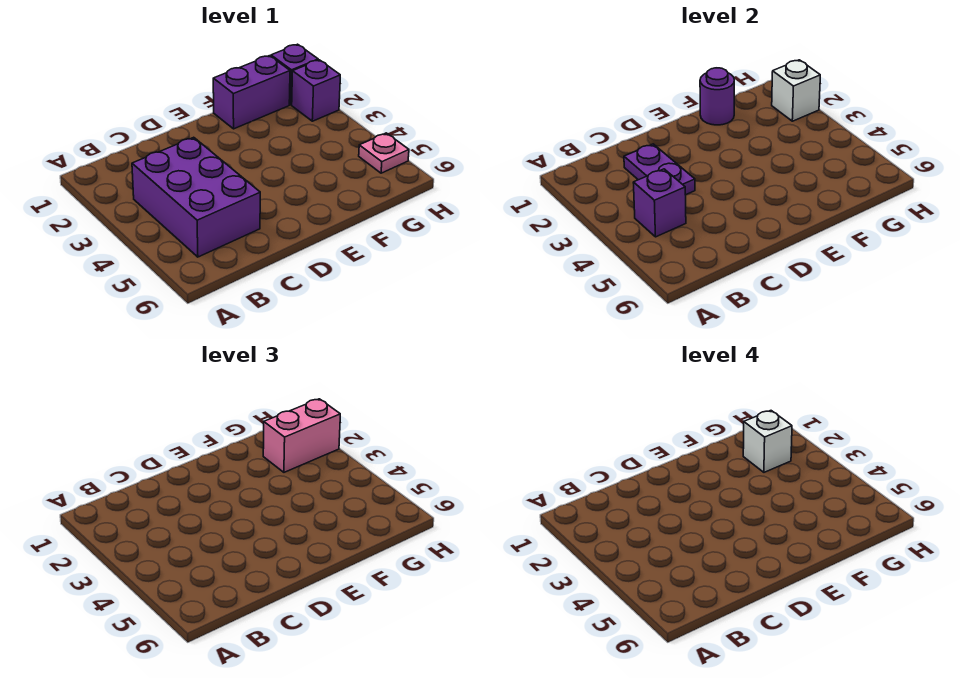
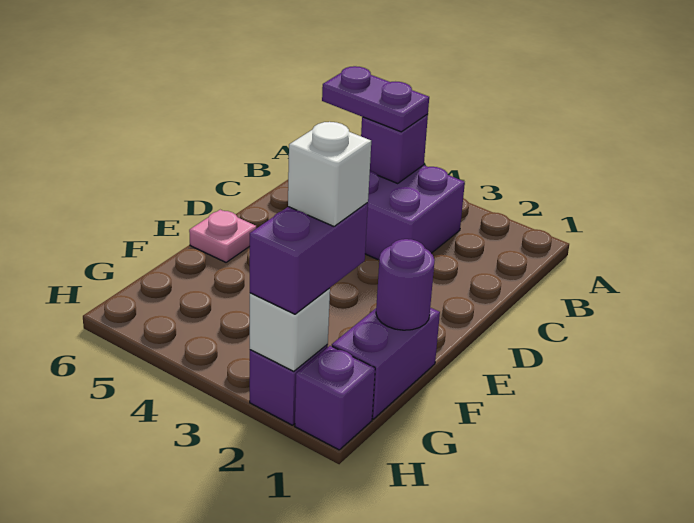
purple 1x2 plate [624,144,695,195] -> purple 1x2 plate moved to [322,66,429,132]
pink 1x2 brick [263,399,340,472] -> purple 1x2 brick [250,203,368,314]
pink 1x1 plate [359,133,409,173] -> pink 1x1 plate moved to [189,210,256,262]

